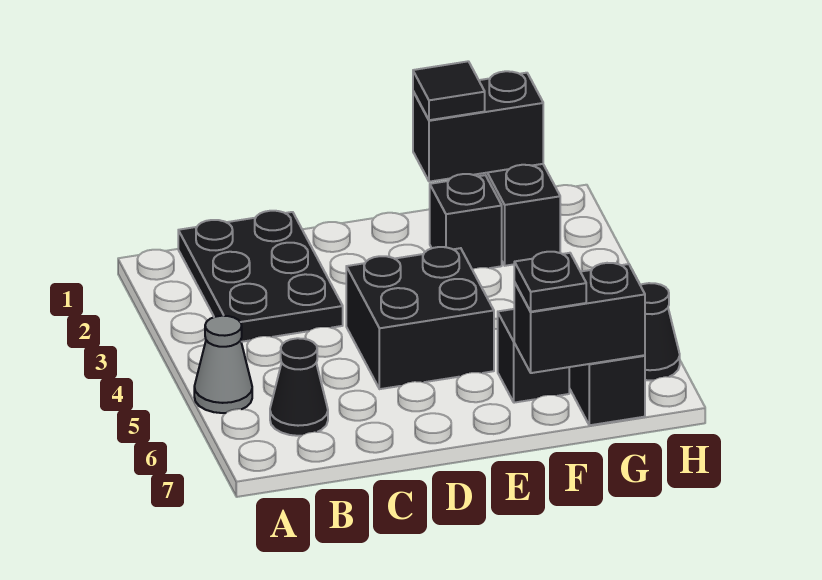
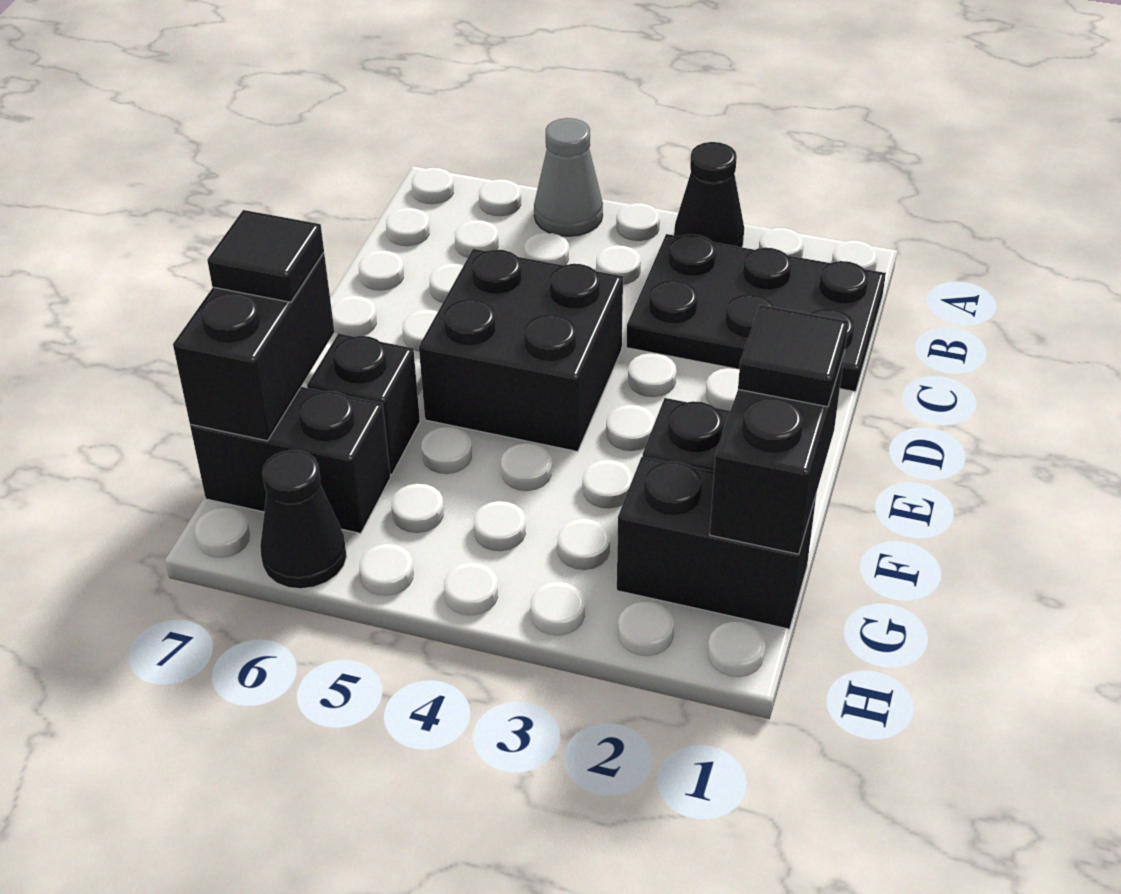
black 1x1 cone [270,338,328,436] -> black 1x1 cone moved to [674,142,744,247]
black 1x1 plate [514,252,586,312] -> black 1x1 tile [207,210,324,302]

